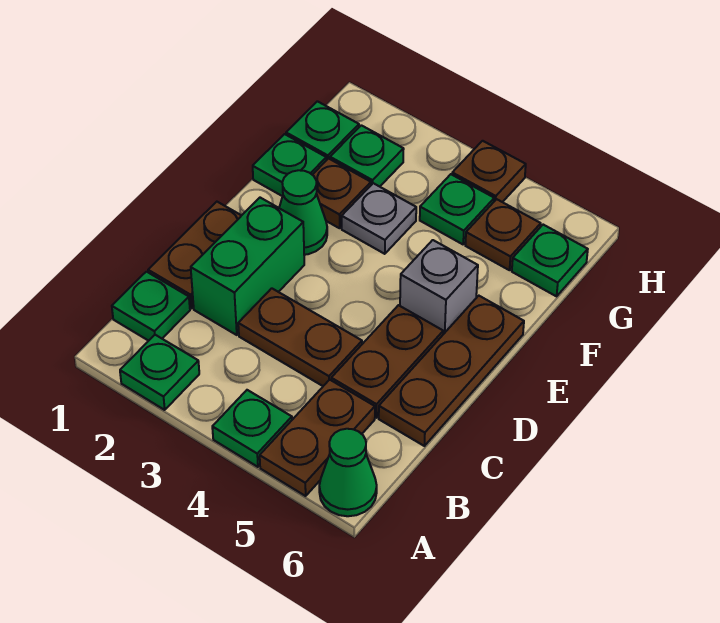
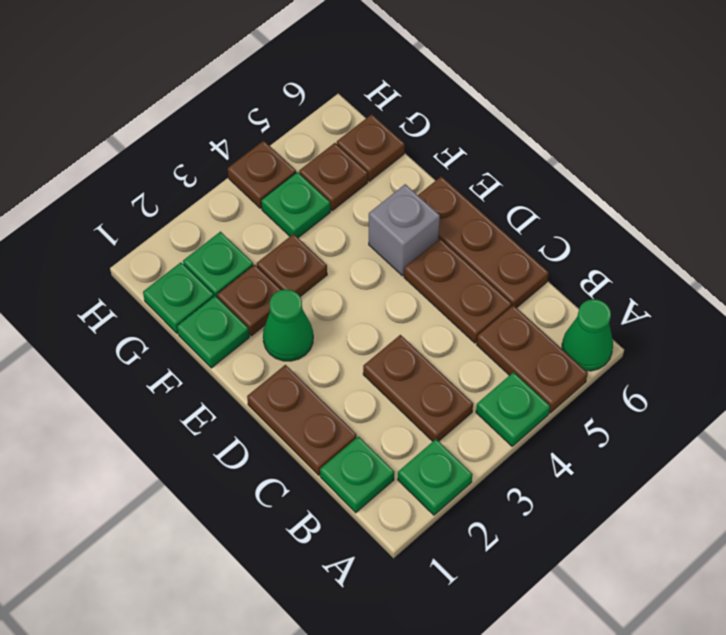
green 1x2 brick [191,198,304,335] -> none
brown 1x2 plate [238,288,362,386] -> brown 1x2 plate turned to [363,335,473,441]
grey 1x1 plate [342,183,416,254] -> brown 1x1 plate [257,234,327,297]
green 1x1 plate [512,225,588,296] -> brown 1x1 plate [337,114,405,181]

